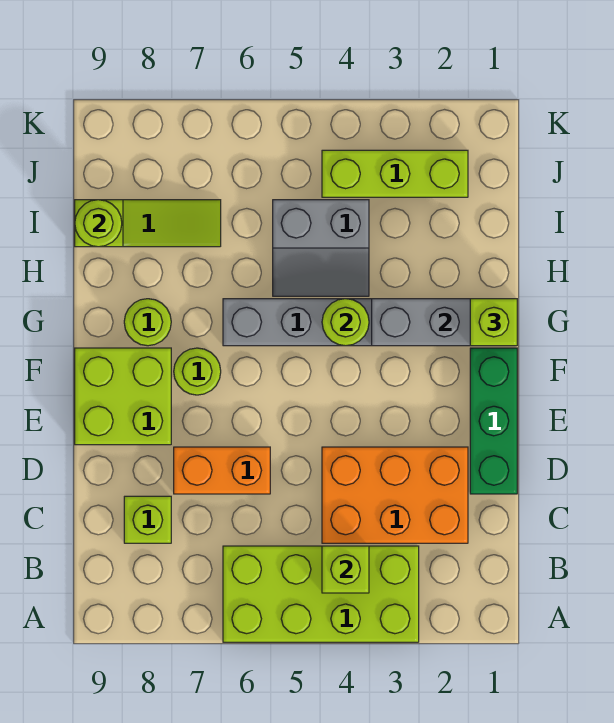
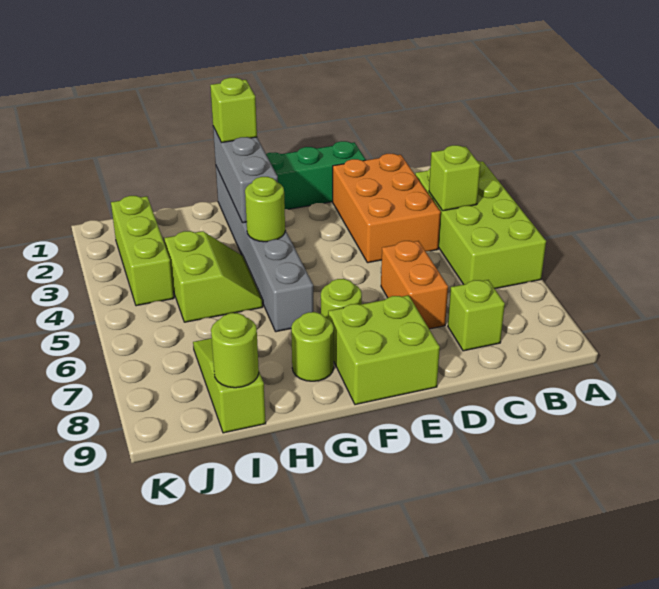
grey 2x2 slope [273,200,369,296] -> lime 2x2 slope [164,231,263,322]

